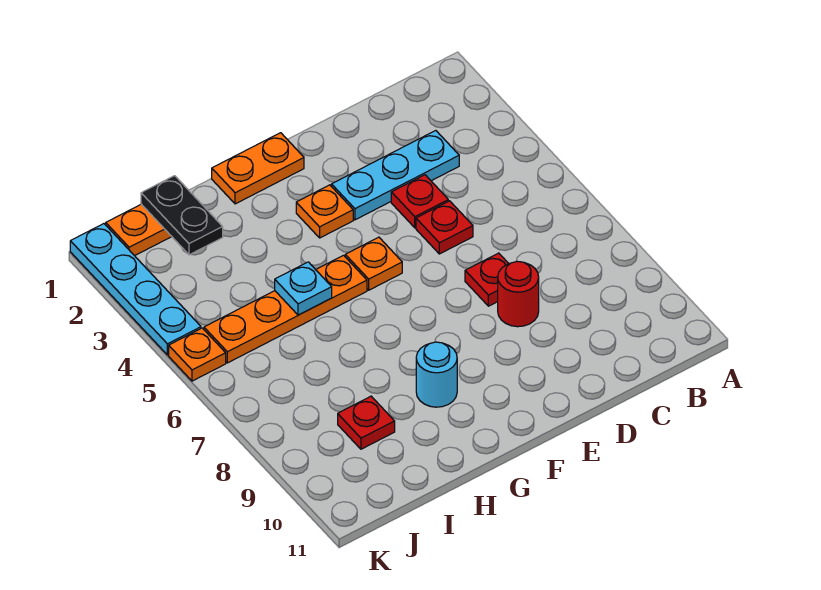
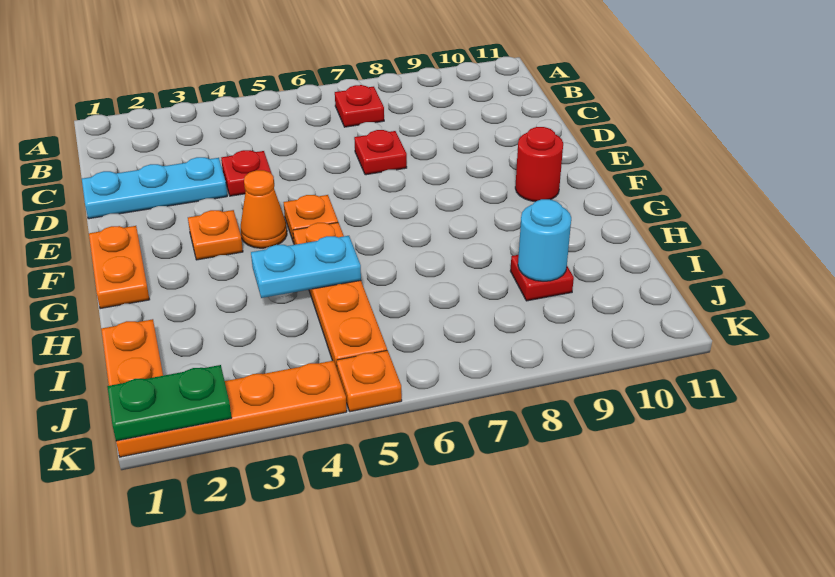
cyan 1x3 plate [332,131,459,220] -> cyan 1x3 plate turned to [82,157,227,219]
red 1x1 plate [416,201,473,254] -> red 1x1 plate moved to [335,85,384,127]
red 1x1 round brick [498,261,539,327] -> red 1x1 round brick moved to [515,127,563,202]
none -> orange 1x1 cone [241,170,287,248]
cyan 1x1 round brick [416,342,457,407] -> cyan 1x1 round brick moved to [518,199,571,281]
cyan 1x1 plate [275,262,332,315] -> cyan 1x2 plate [251,236,361,298]
black 1x2 plate [141,176,223,255] -> none
cyan 1x4 plate [70,224,201,355] -> orange 1x4 plate [116,361,347,457]
none -> green 1x2 plate [107,365,232,441]

